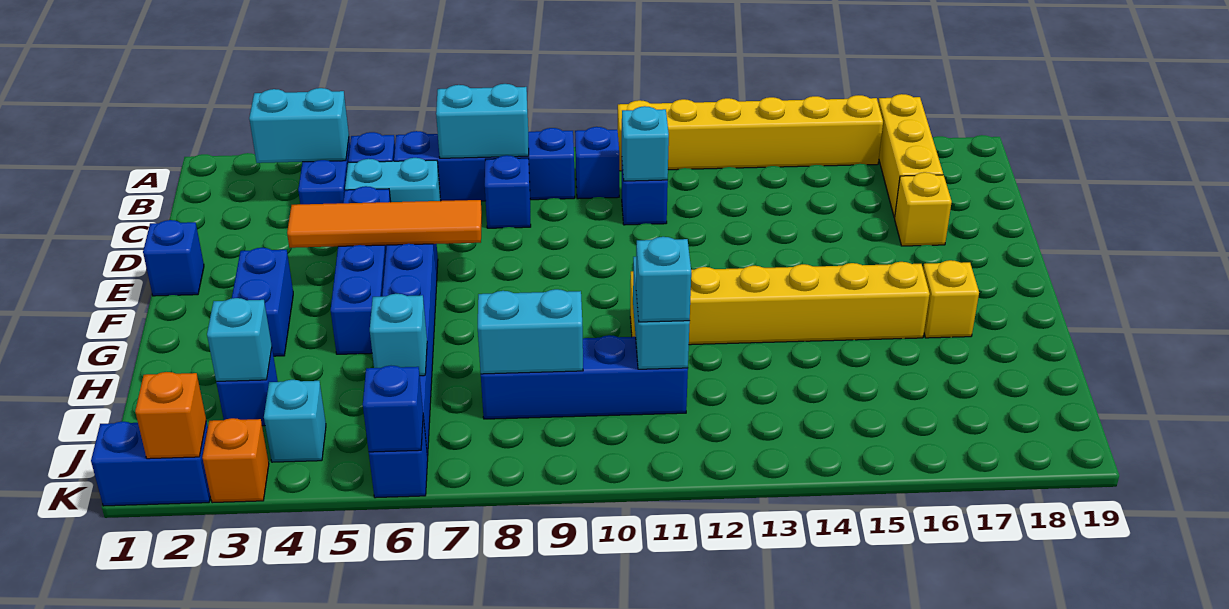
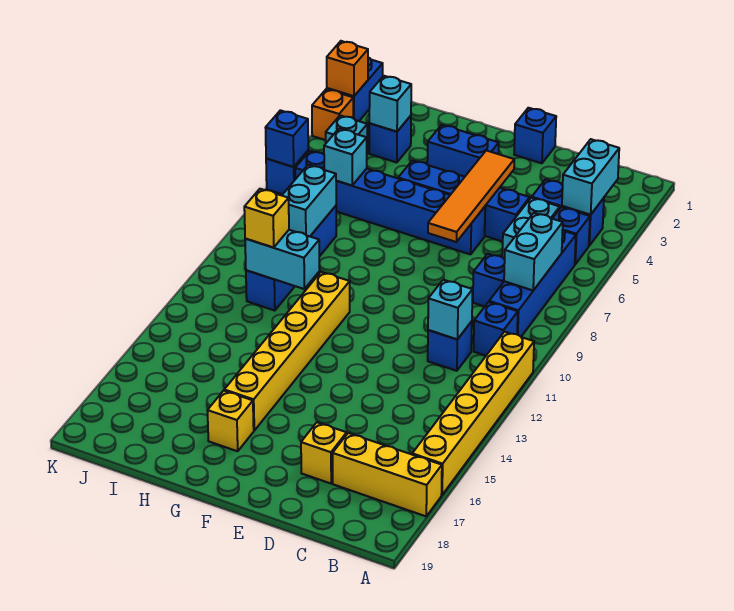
cyan 1x1 brick [636,237,691,322] -> yellow 1x1 brick [244,189,289,248]

